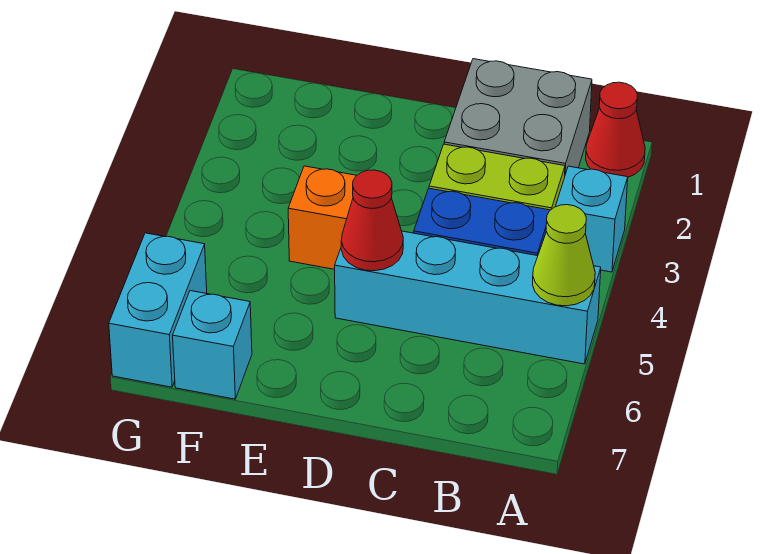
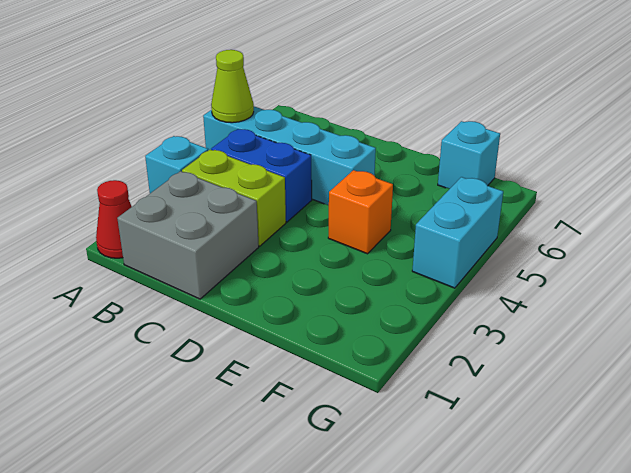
red 1x1 cone [341,170,403,271] -> none
cyan 1x2 brick [109,233,207,387] -> cyan 1x2 brick moved to [412,177,503,288]

